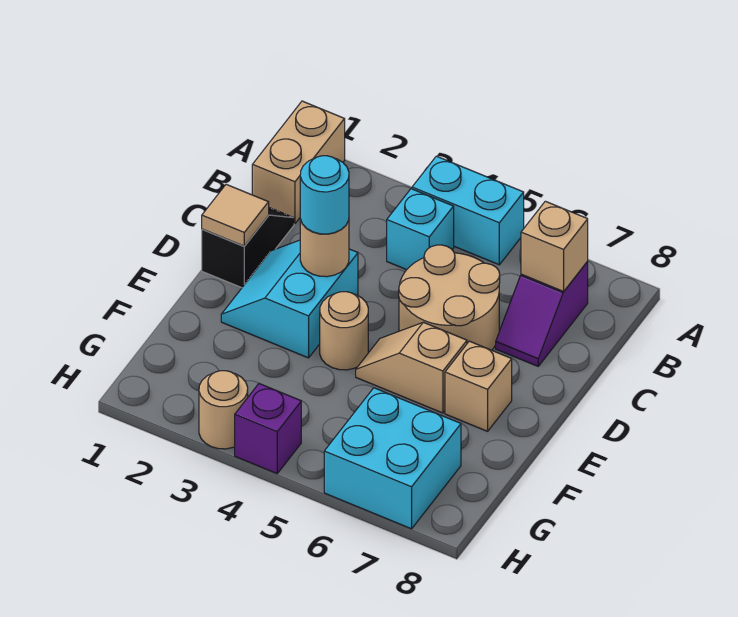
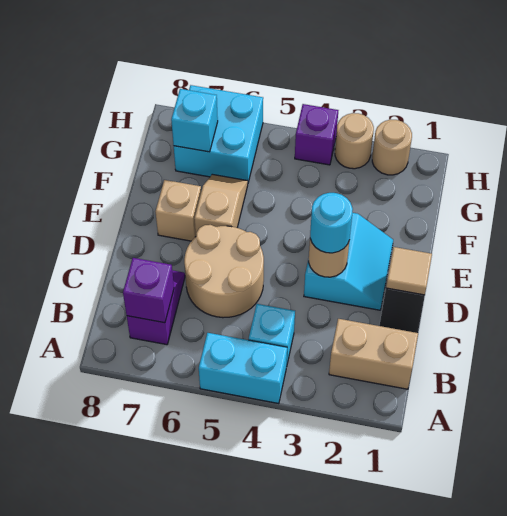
tan 1x2 brick [252,101,345,224] -> tan 1x2 brick turned to [329,319,418,389]
tan 1x1 brick [521,201,588,291] -> purple 1x1 brick [123,258,174,323]
tan 1x1 round brick [320,292,368,370] -> tan 1x1 round brick moved to [372,120,412,175]
tan 1x2 slope [356,322,467,413] -> tan 1x2 slope turned to [194,174,248,236]
none -> cyan 1x1 brick [171,89,218,152]

